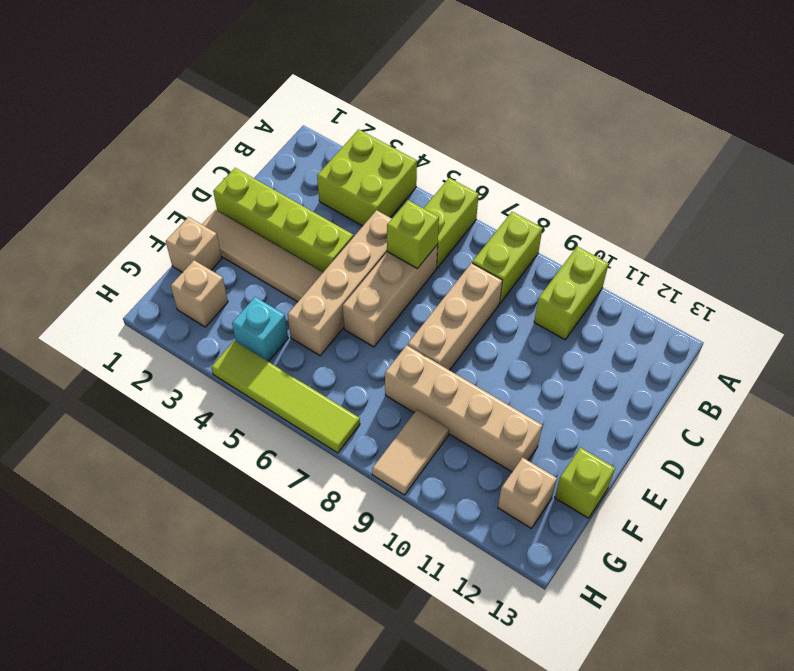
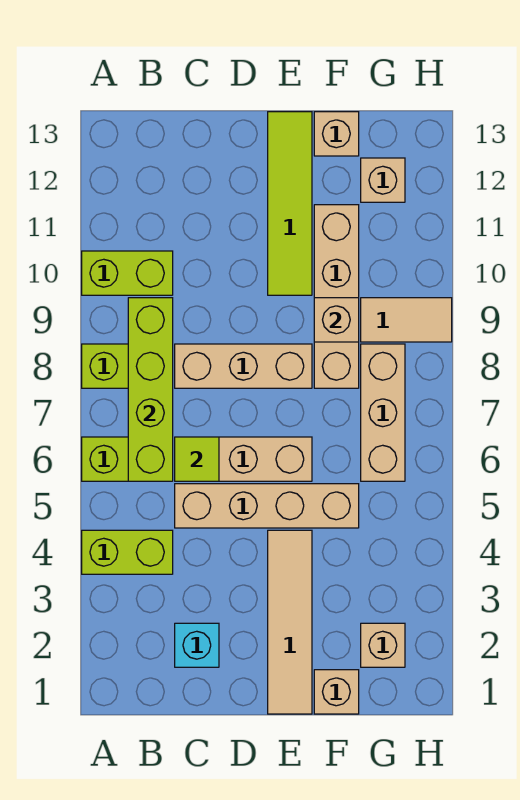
lime 2x2 brick [317,129,417,226] -> lime 1x2 brick [82,530,173,574]
lime 1x1 brick [387,200,439,269] -> lime 1x1 tile [175,437,219,481]
lime 1x4 brick [213,168,353,272] -> lime 1x4 brick moved to [128,298,173,481]
none -> tan 1x1 brick [314,298,359,342]
lime 1x1 brick [555,448,615,518] -> tan 1x1 brick [314,112,359,156]
cyan 1x1 brick [232,297,288,362] -> cyan 1x1 brick moved to [175,623,219,667]
none -> tan 1x3 brick [361,344,405,481]
lime 1x4 tile [211,341,360,453] -> lime 1x4 tile moved to [268,112,312,295]

